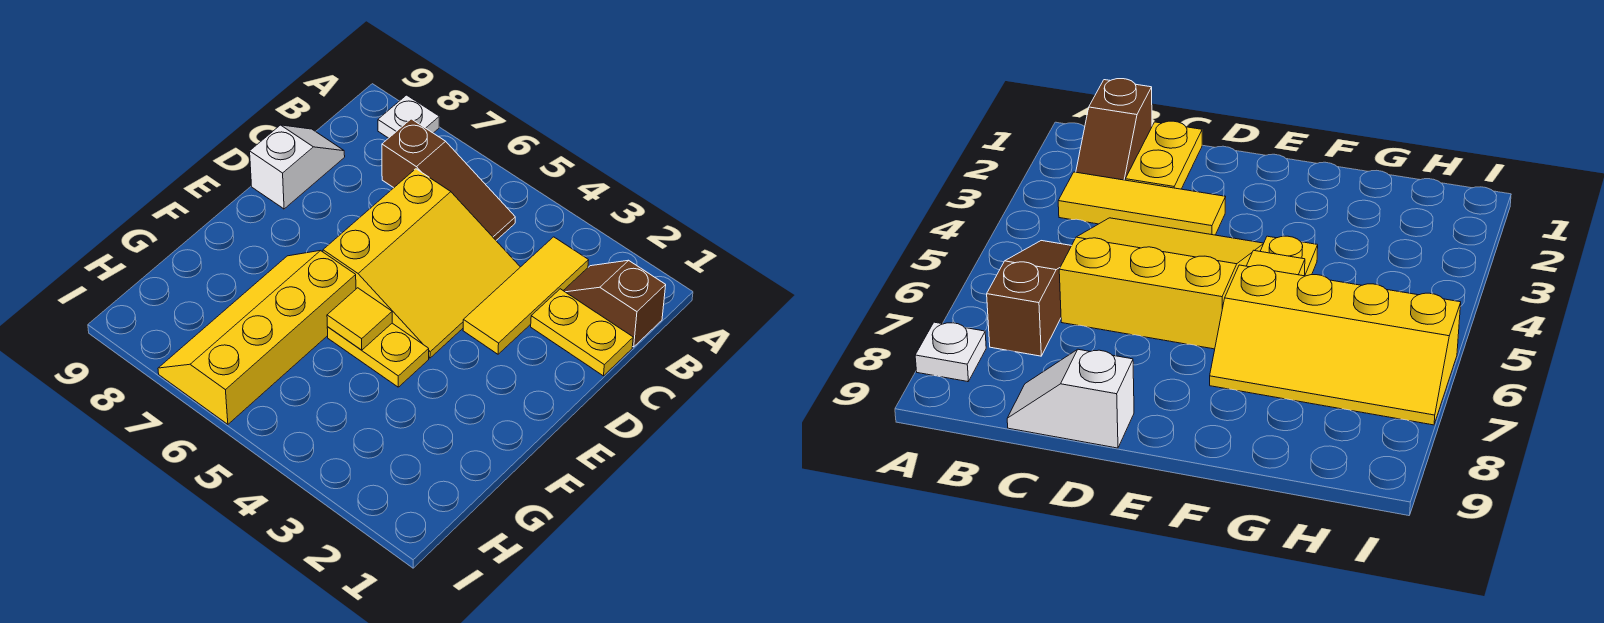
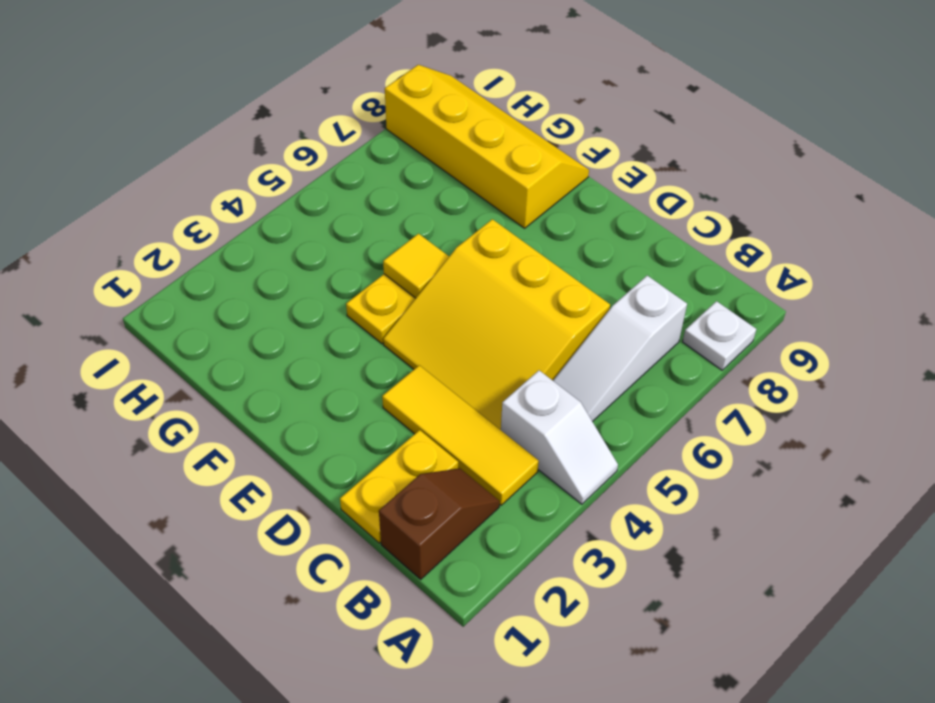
brown 1x3 slope [382,119,515,240] -> white 1x3 slope [553,276,687,422]
white 1x2 slope [250,125,345,209] -> white 1x2 slope moved to [501,370,618,504]
yellow 2x4 slope [158,251,356,424] -> yellow 2x4 slope moved to [385,65,589,228]

